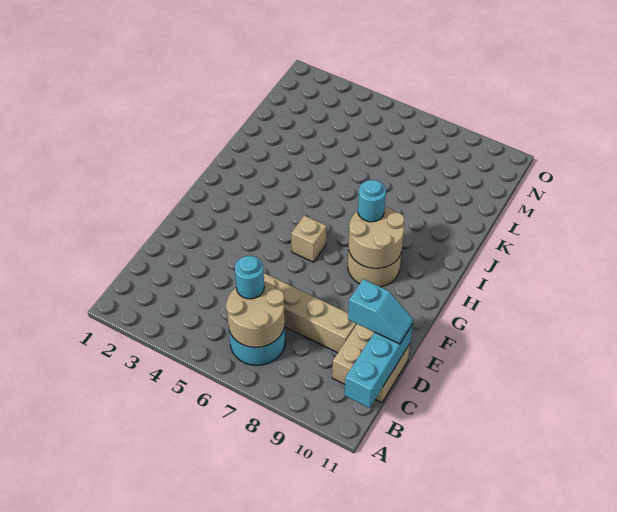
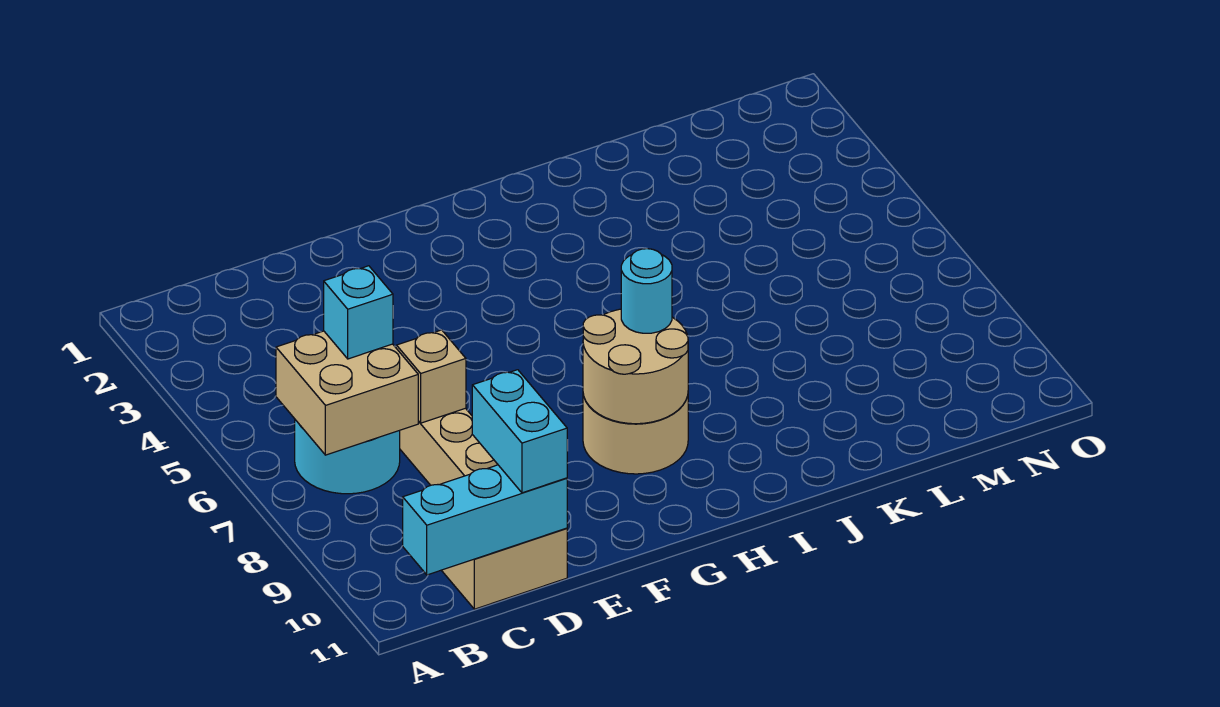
tan 2x2 round brick [226,282,285,347] -> tan 2x2 brick [276,331,418,455]
cyan 1x1 round brick [235,256,264,299] -> cyan 1x1 brick [324,266,393,359]
cyan 1x2 slope [348,279,413,344] -> cyan 1x2 brick [472,370,567,493]
tan 1x1 brick [291,215,326,262] -> tan 1x1 brick moved to [396,330,466,423]

